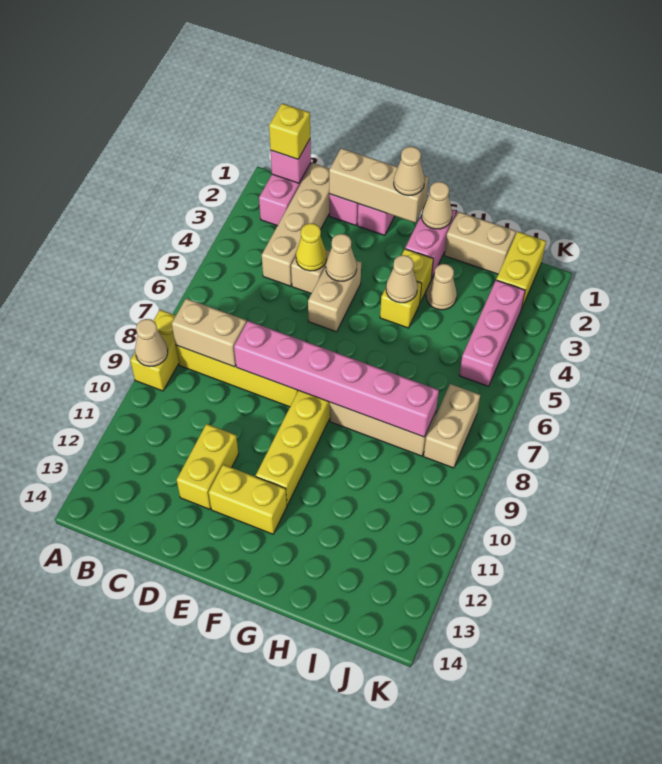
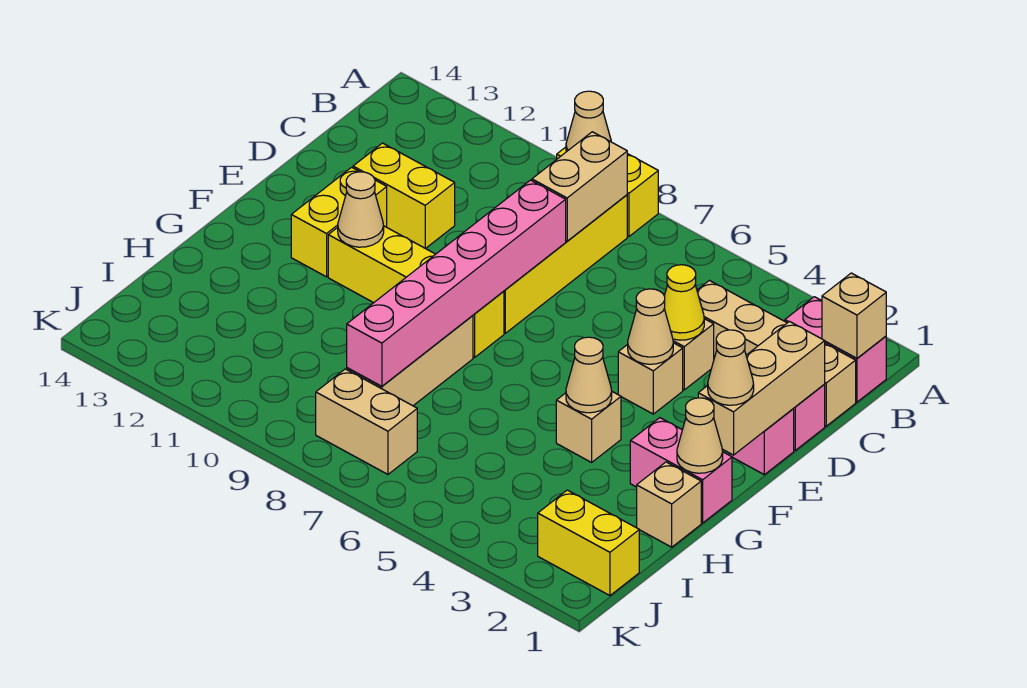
pink 1x1 brick [271,139,311,183] -> tan 1x1 brick [822,273,886,358]
yellow 1x1 brick [269,104,310,159] -> none
tan 1x2 brick [308,261,361,332] -> tan 1x1 brick [618,343,683,414]
yellow 1x1 brick [402,249,433,302] -> none
yellow 1x1 brick [380,282,422,328] -> tan 1x1 brick [556,392,621,462]
tan 1x2 brick [444,212,516,274] -> tan 1x1 brick [637,462,701,547]
tan 1x1 cone [426,264,457,310] -> tan 1x1 cone moved to [338,172,384,247]
pink 1x3 brick [459,280,525,386] -> none

